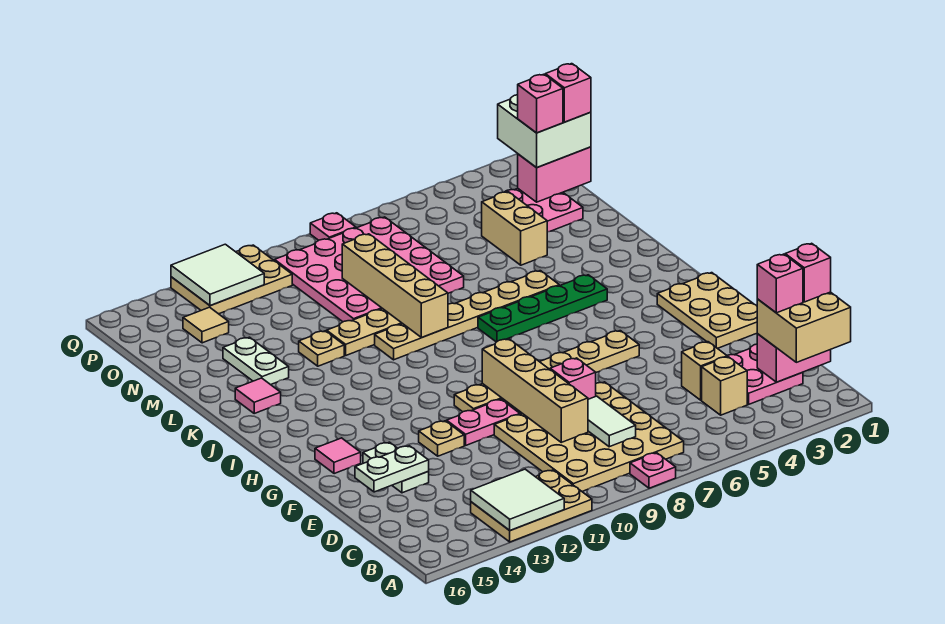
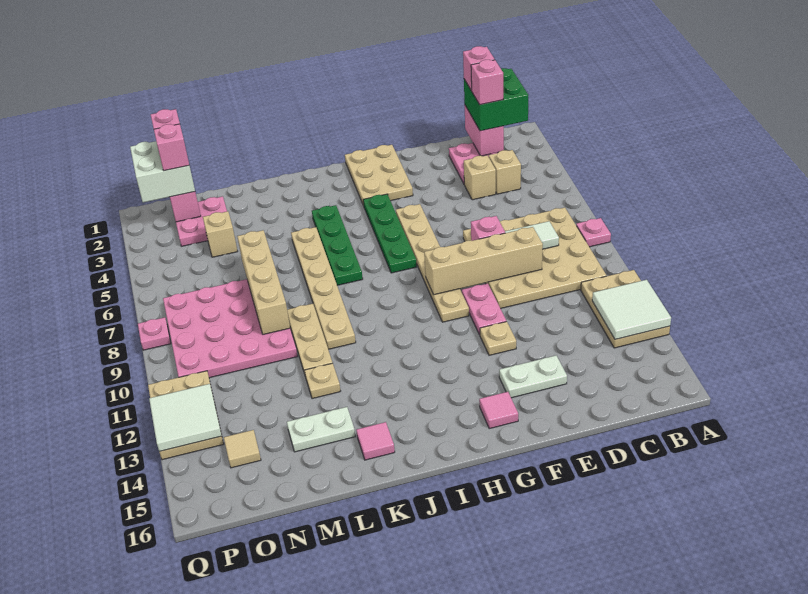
tan 2x2 brick [757,292,851,362] -> green 2x2 brick [464,68,528,131]
white 1x2 plate [355,446,429,492] -> none
tan 2x3 plate [657,273,757,349] -> tan 2x3 plate turned to [345,145,413,206]
none -> green 1x4 plate [363,194,417,273]
tan 1x4 brick [342,234,448,337] -> tan 1x4 brick turned to [237,230,290,334]
tan 1x2 brick [482,192,547,265] -> tan 1x1 brick [203,211,238,257]

